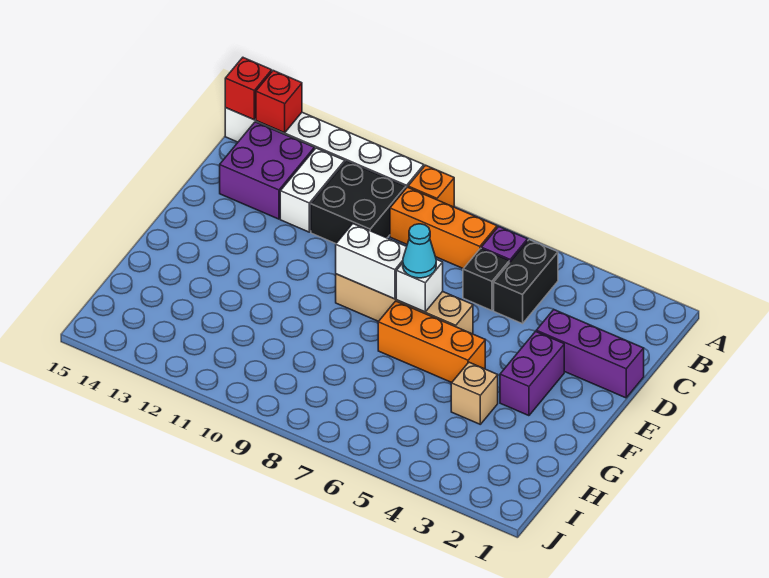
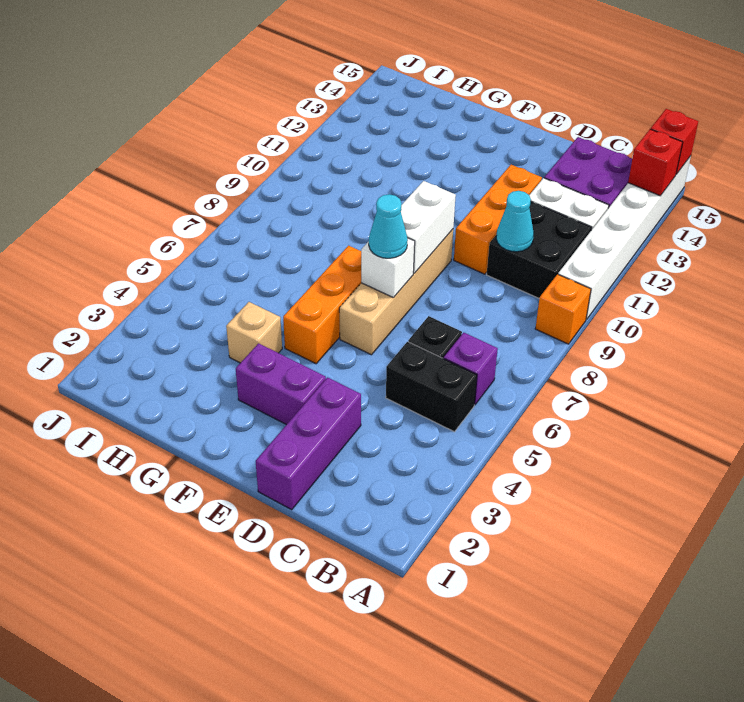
orange 1x3 brick [390,187,497,269] -> orange 1x3 brick moved to [454,164,542,274]
none -> cyan 1x1 cone [496,191,534,252]

